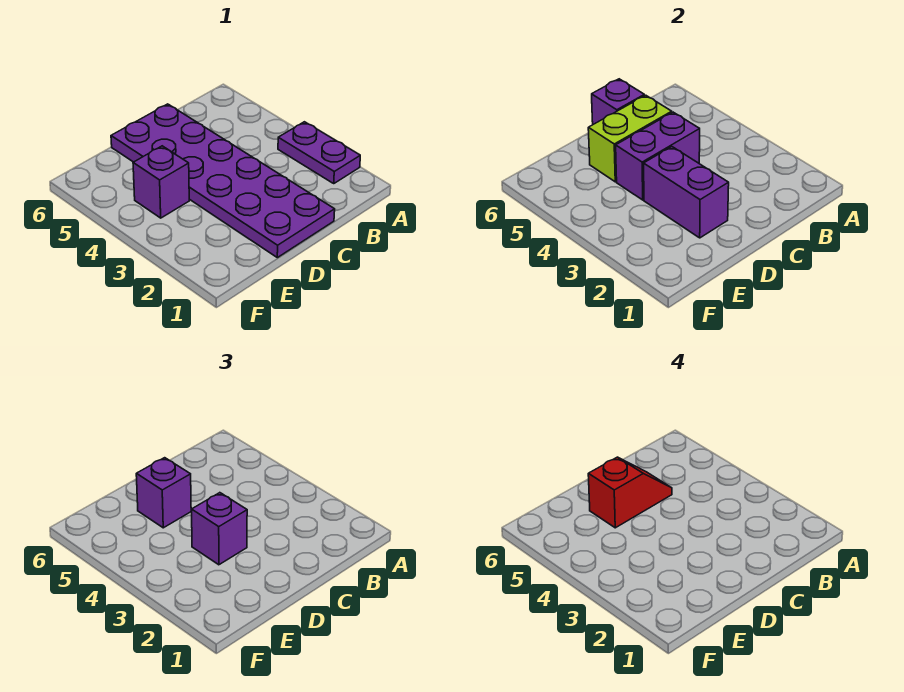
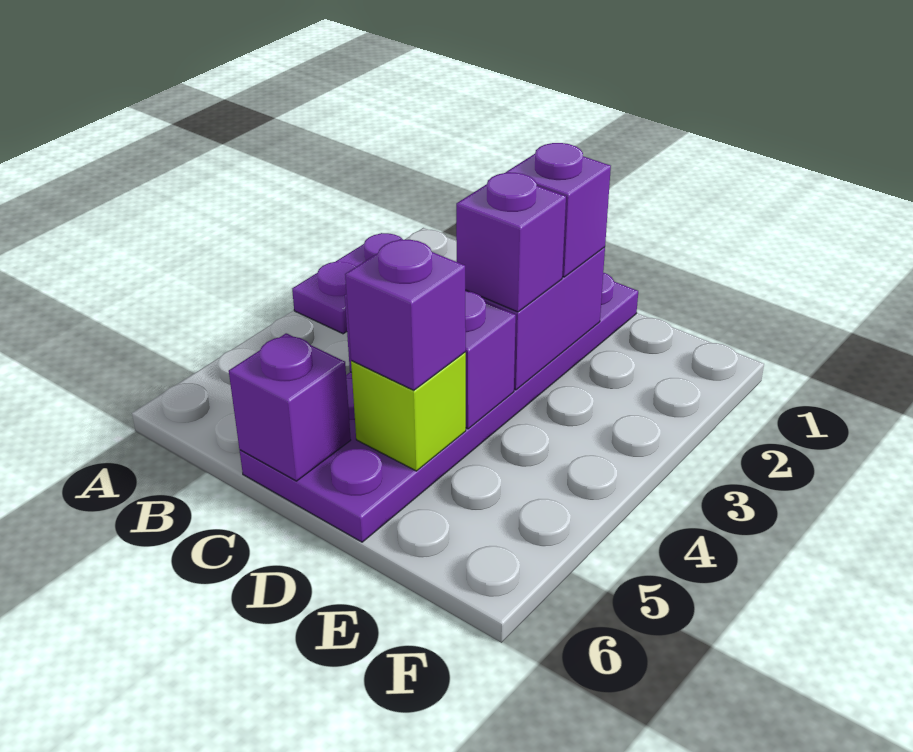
lime 1x2 brick [588,95,672,182] -> lime 1x1 brick [351,352,466,471]
red 1x2 slope [588,457,672,528] -> none
purple 1x1 brick [133,146,189,218] -> purple 1x1 brick moved to [506,143,611,277]

